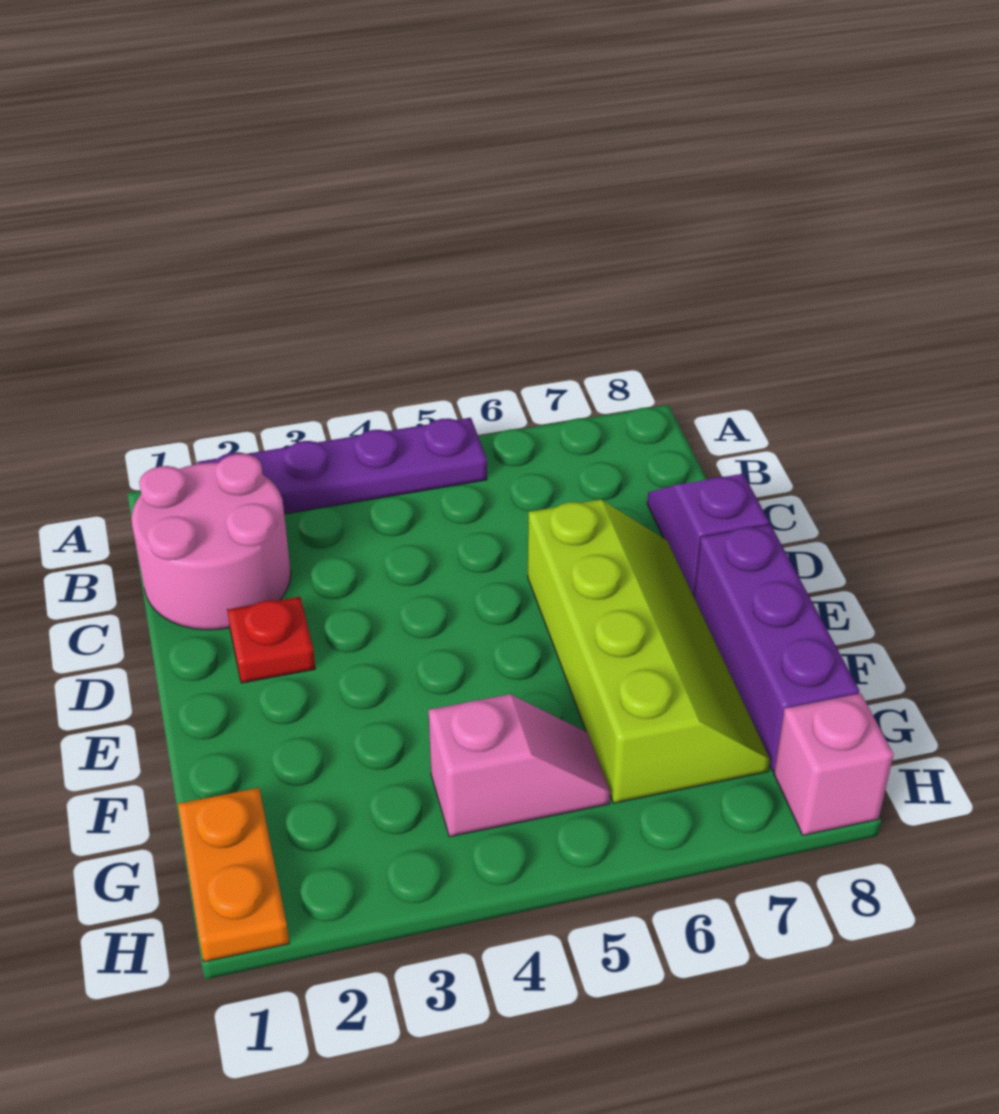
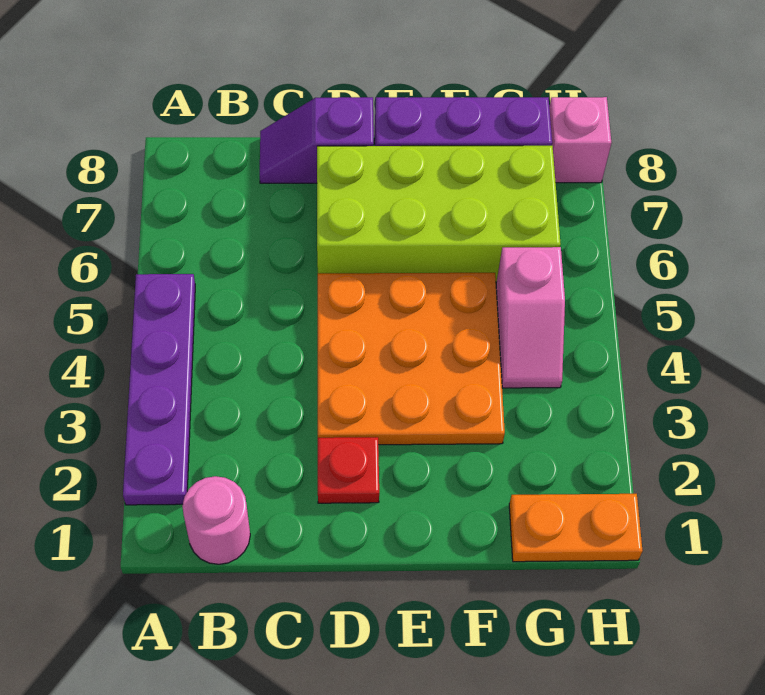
pink 2x2 round brick [132,454,291,630] -> pink 1x1 round brick [182,476,250,564]
none -> orange 3x3 plate [318,273,505,445]
lime 2x4 slope [528,499,770,803] -> lime 2x4 brick [317,146,561,282]
pink 1x2 slope [429,694,610,837] -> pink 1x2 slope turned to [496,247,565,388]

